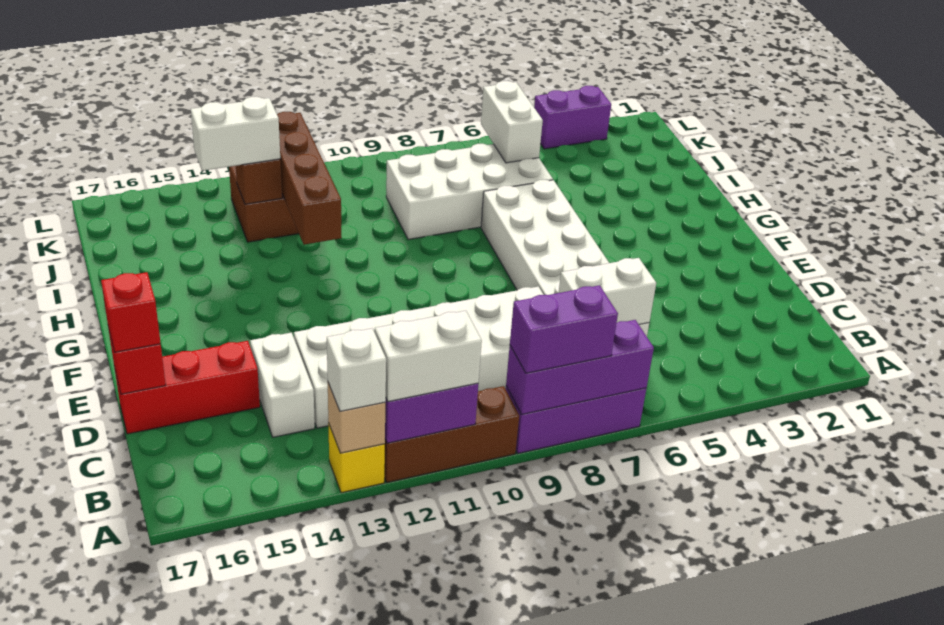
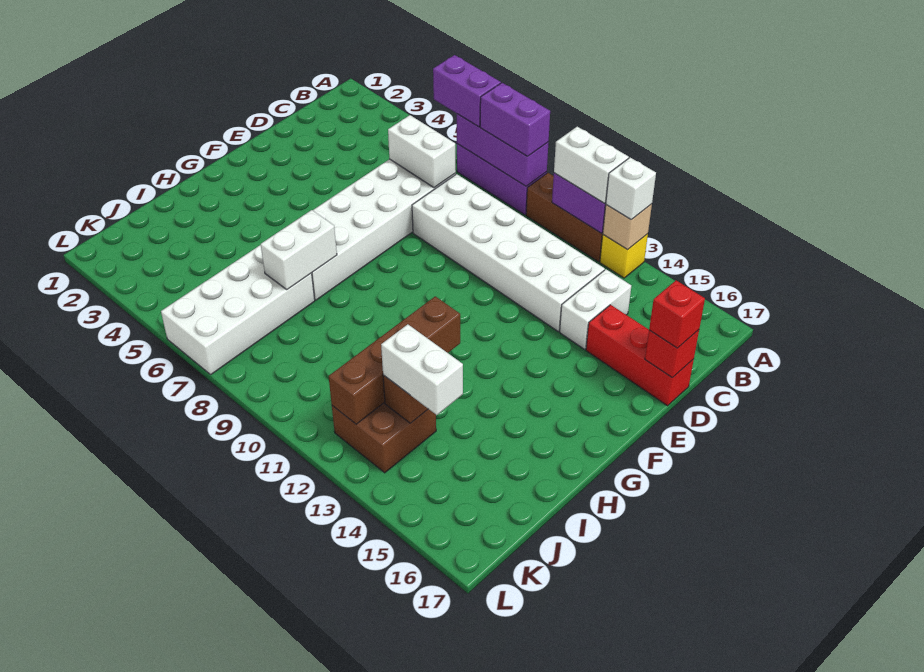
white 2x4 brick [386,144,553,240] -> white 2x4 brick turned to [161,245,315,374]
white 1x2 brick [481,81,543,163] -> white 1x2 brick moved to [261,210,337,289]
purple 1x2 brick [534,86,611,149] -> purple 1x2 brick moved to [433,55,501,127]

